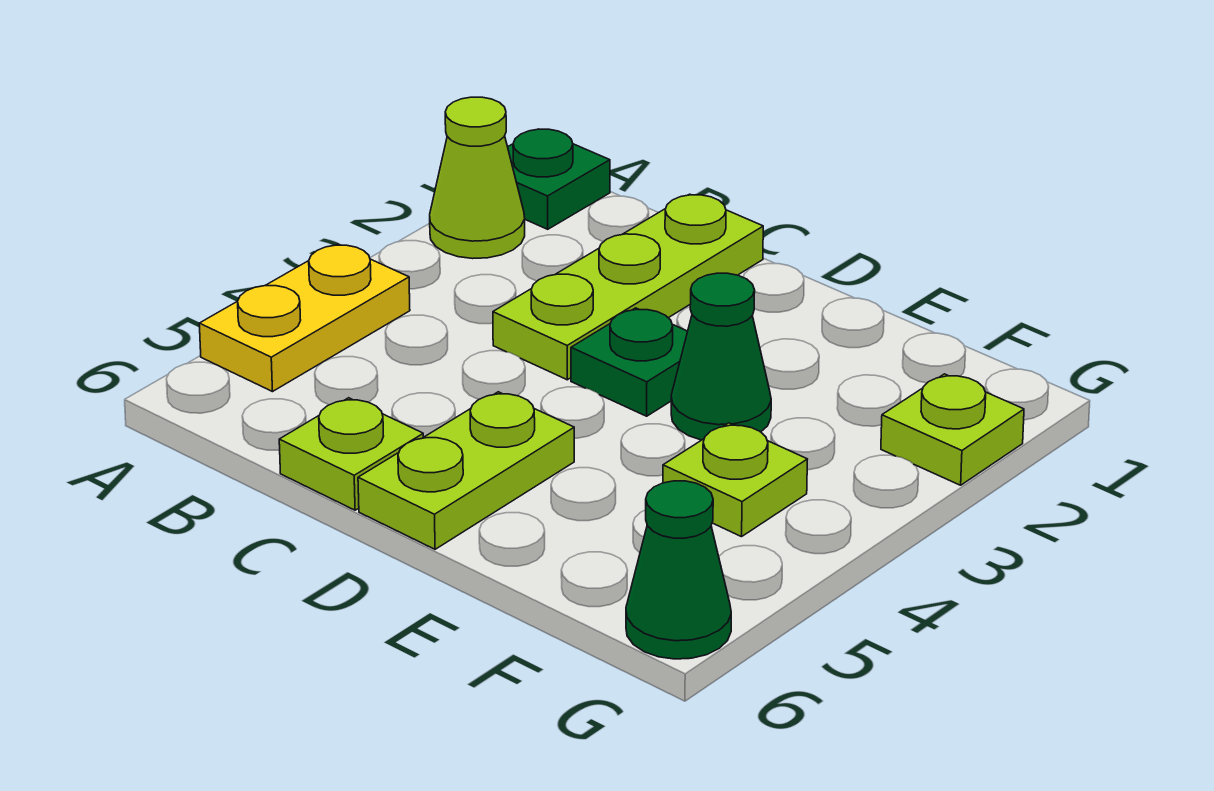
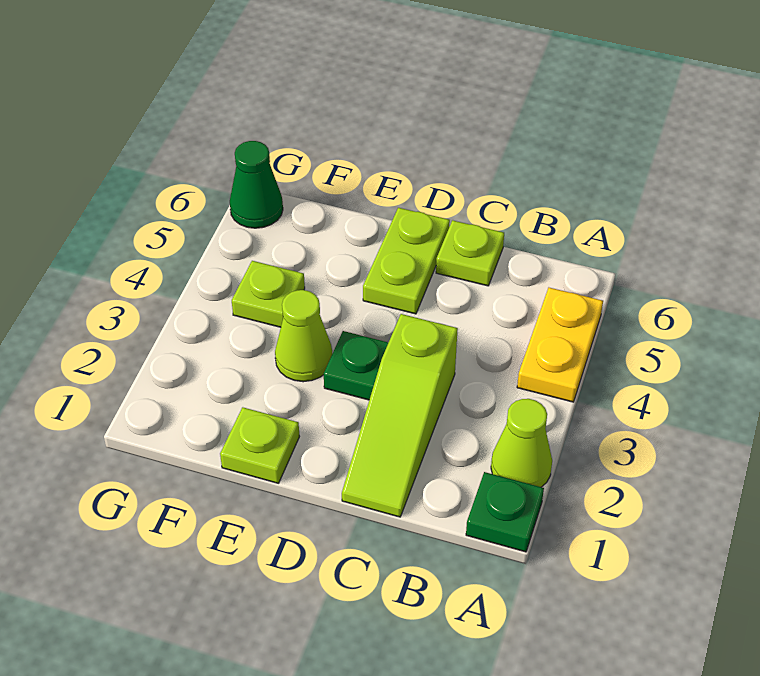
lime 1x3 plate [493,194,763,380] -> lime 1x3 slope [342,314,458,517]
green 1x1 cone [671,273,771,440] -> lime 1x1 cone [275,290,332,382]
lime 1x1 plate [881,374,1024,485] -> lime 1x1 plate moved to [220,407,299,483]

